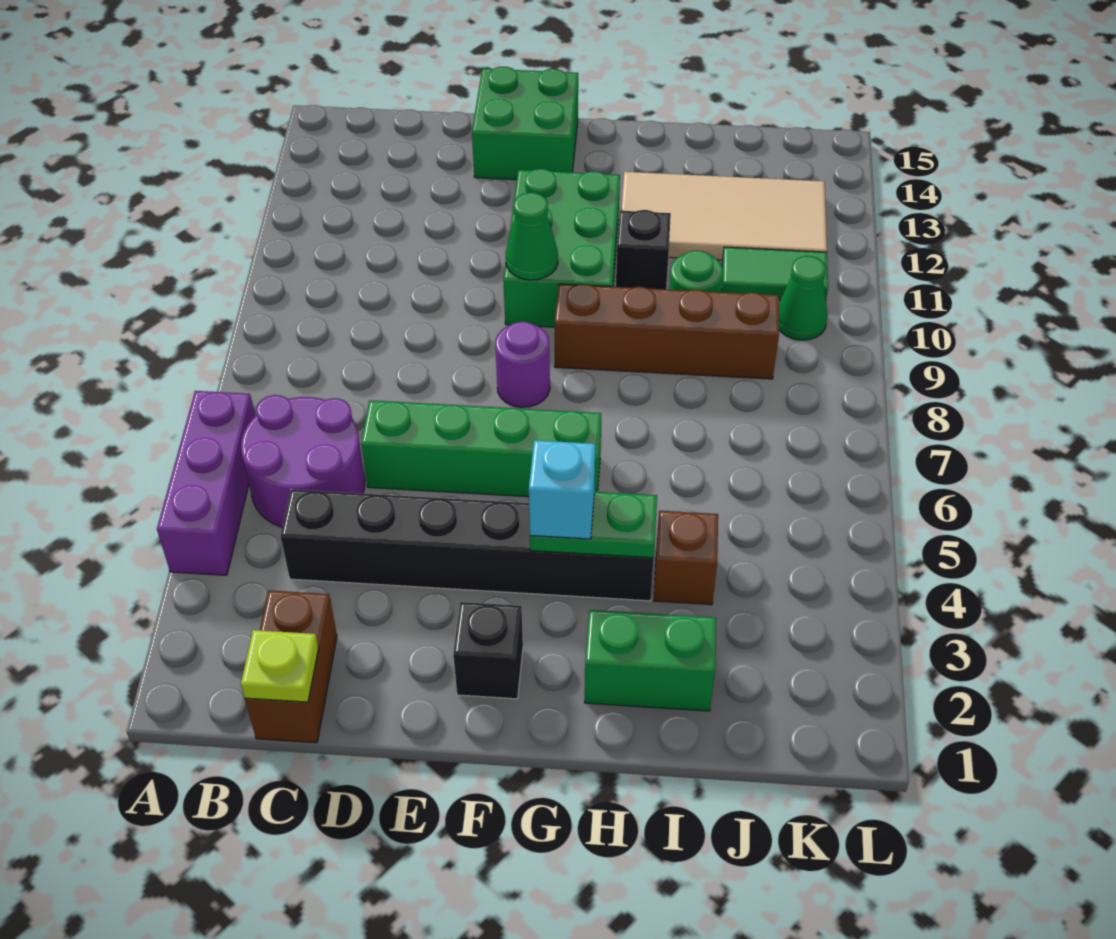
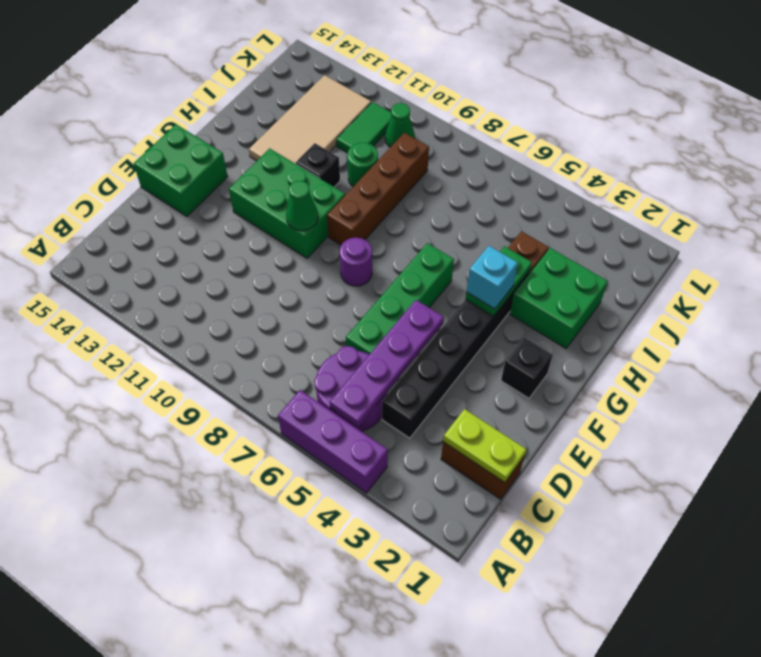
none -> purple 1x4 plate [330,300,444,427]
lime 1x1 plate [241,630,319,702] -> lime 1x2 plate [443,409,527,482]
green 1x2 brick [585,610,716,711] -> green 2x2 brick [510,248,608,348]

